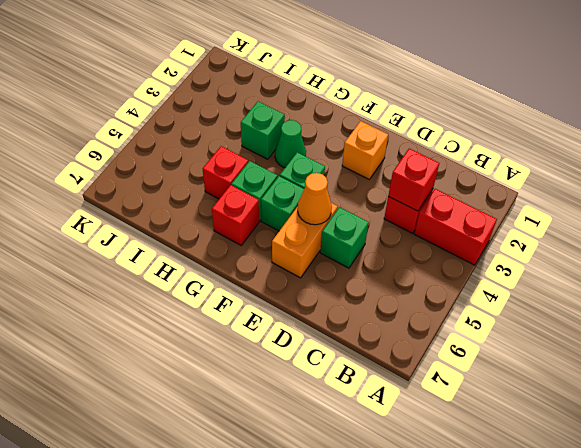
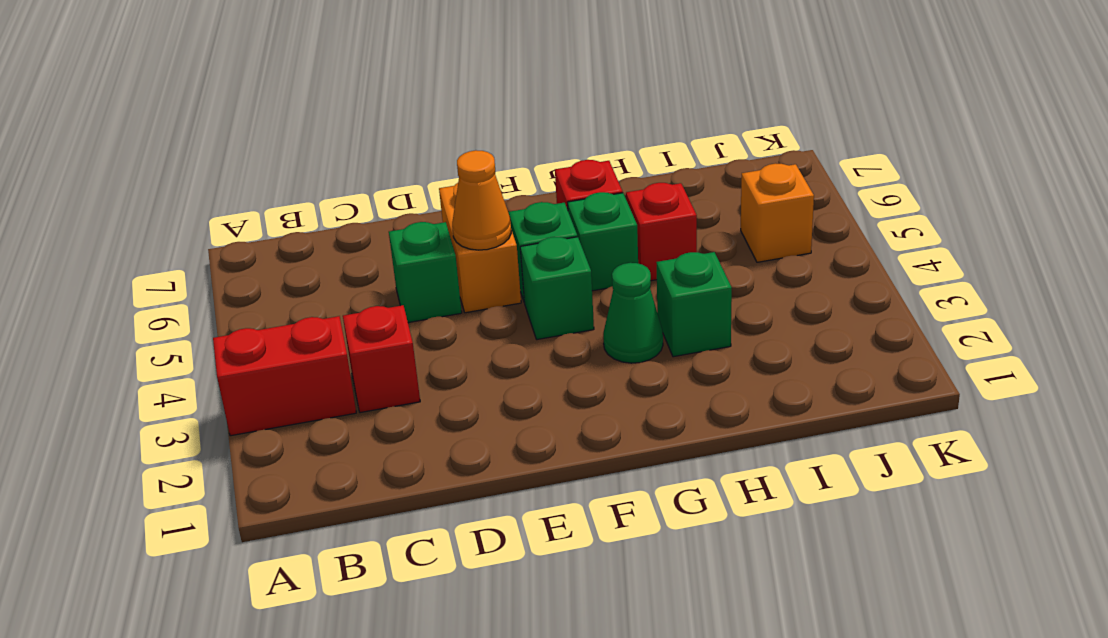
red 1x1 brick [388,148,439,211] -> none
orange 1x1 brick [342,121,388,179] -> orange 1x1 brick moved to [741,163,814,262]

